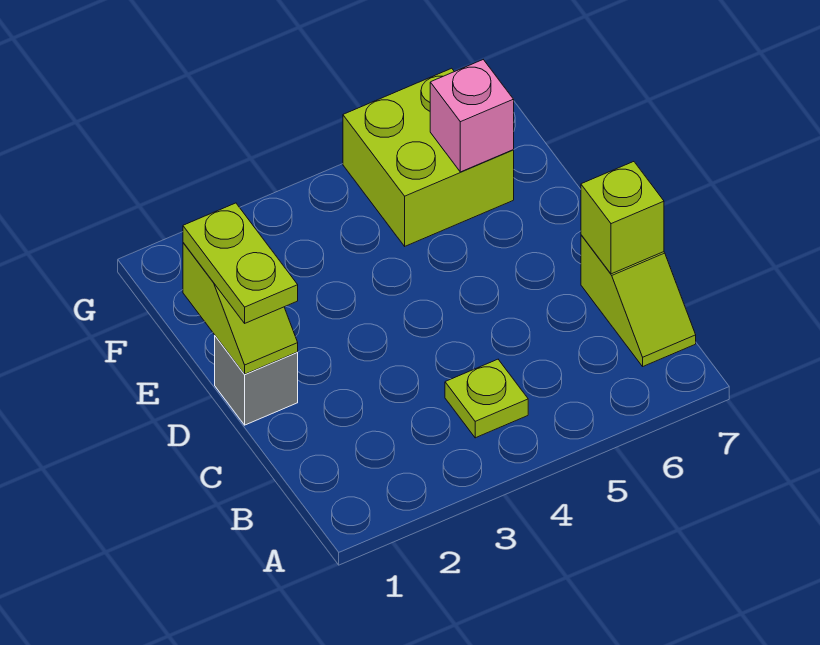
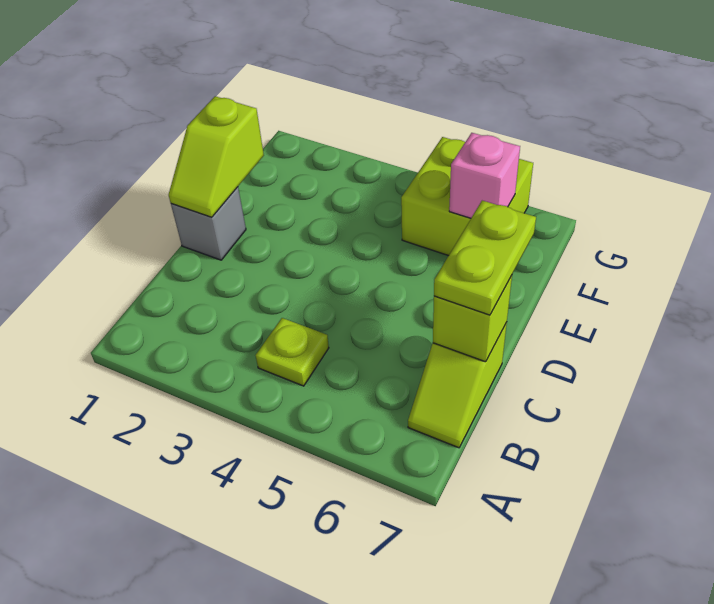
lime 1x2 plate [183,203,298,323] -> lime 1x2 plate moved to [434,201,536,315]

